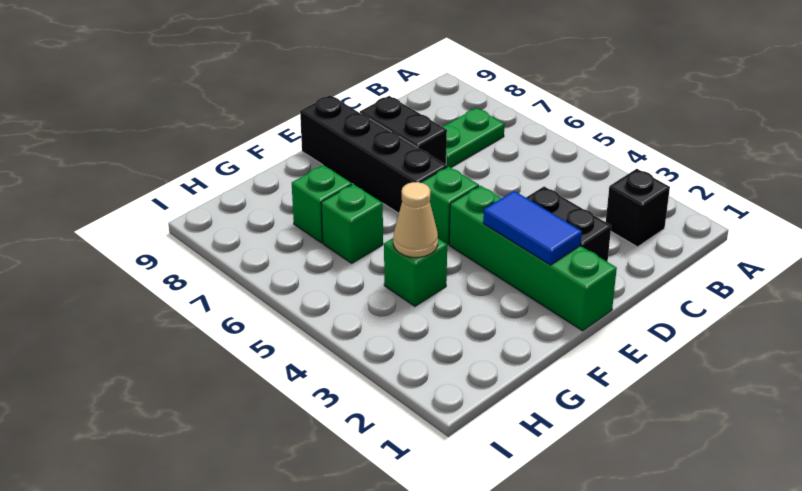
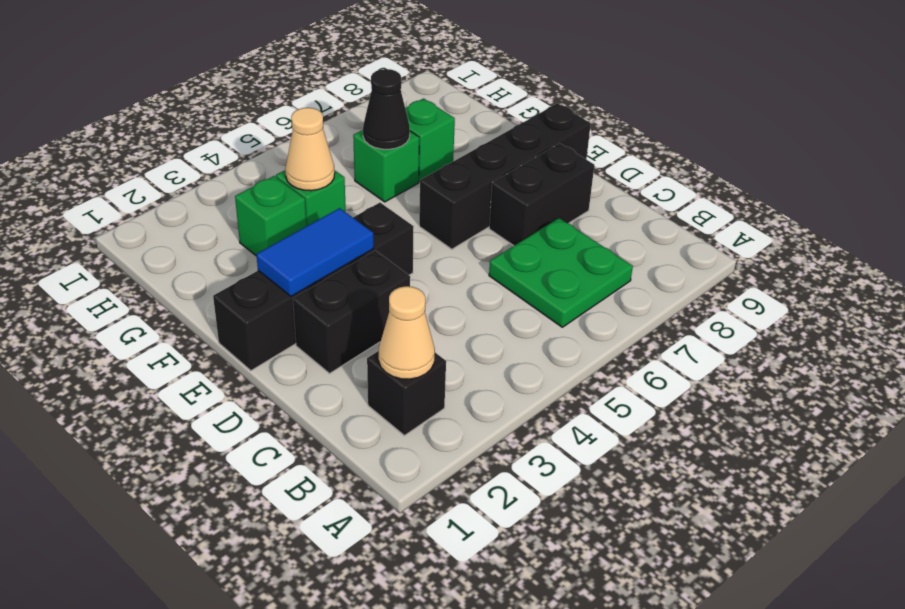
none -> tan 1x1 cone [379,286,435,379]
green 1x2 plate [442,108,505,168] -> green 2x2 plate [489,218,633,327]
green 1x4 brick [449,186,617,331] -> black 1x4 brick [213,203,414,371]
green 1x1 brick [421,167,479,245] -> green 1x1 brick moved to [235,176,306,256]
none -> black 1x1 cone [363,69,410,149]

